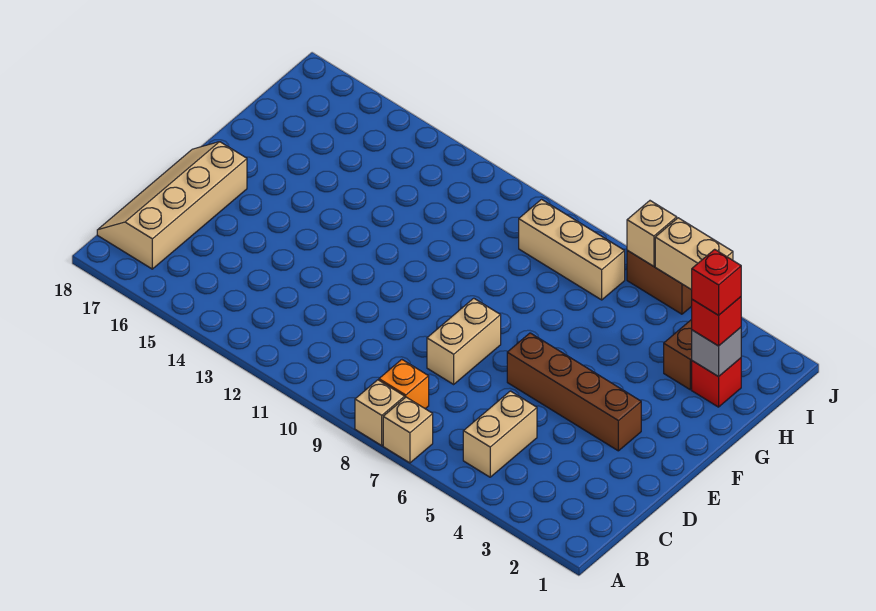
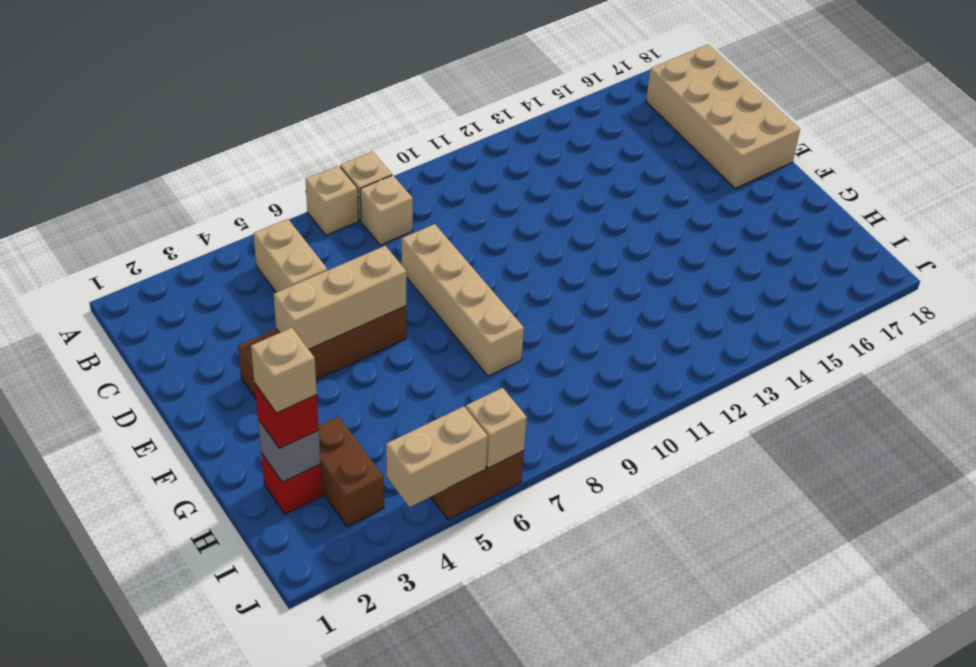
orange 1x1 brick [379,360,429,409] -> tan 1x1 brick [360,175,413,245]
tan 2x4 slope [97,142,247,269] -> tan 2x4 brick [646,45,800,188]
tan 1x2 brick [427,298,501,384] -> tan 1x4 brick [402,224,524,376]
red 1x1 brick [692,249,741,315] -> tan 1x1 brick [251,328,317,413]
tan 1x3 brick [519,199,625,300] -> tan 1x3 brick moved to [274,246,407,349]

